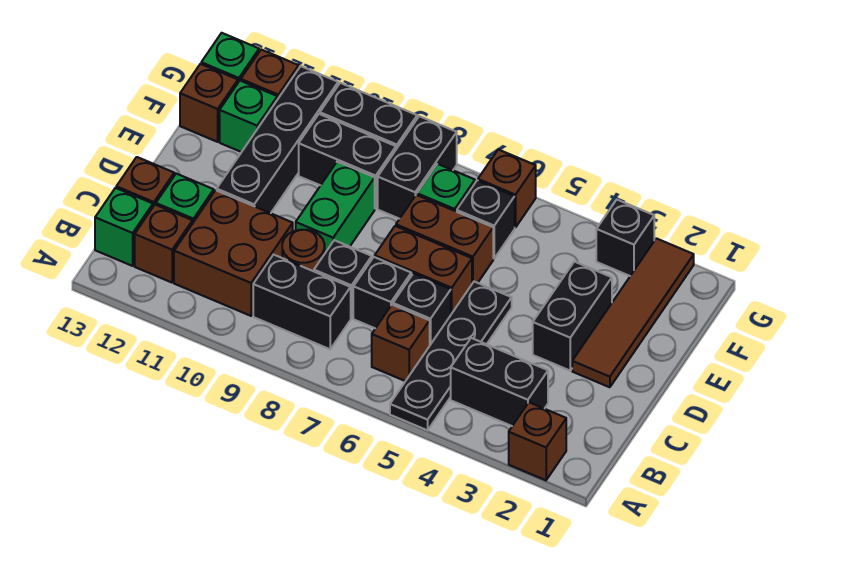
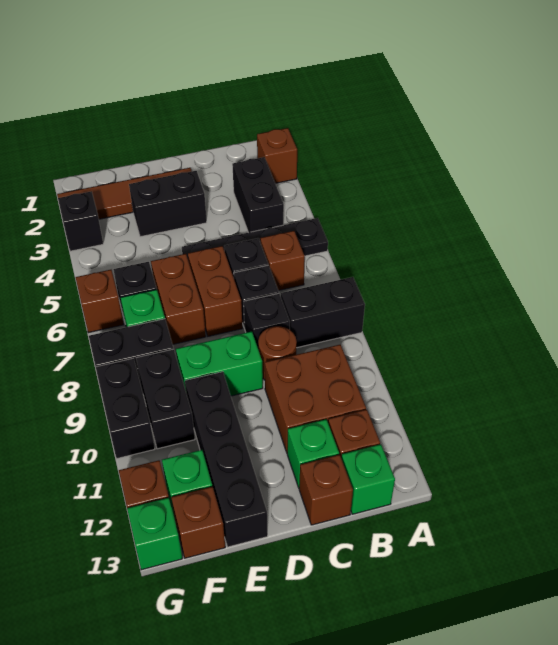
black 1x2 brick [253,255,351,349] -> black 1x2 brick turned to [281,277,365,348]
black 1x4 brick [217,66,338,213] -> black 1x4 brick turned to [185,372,268,547]

